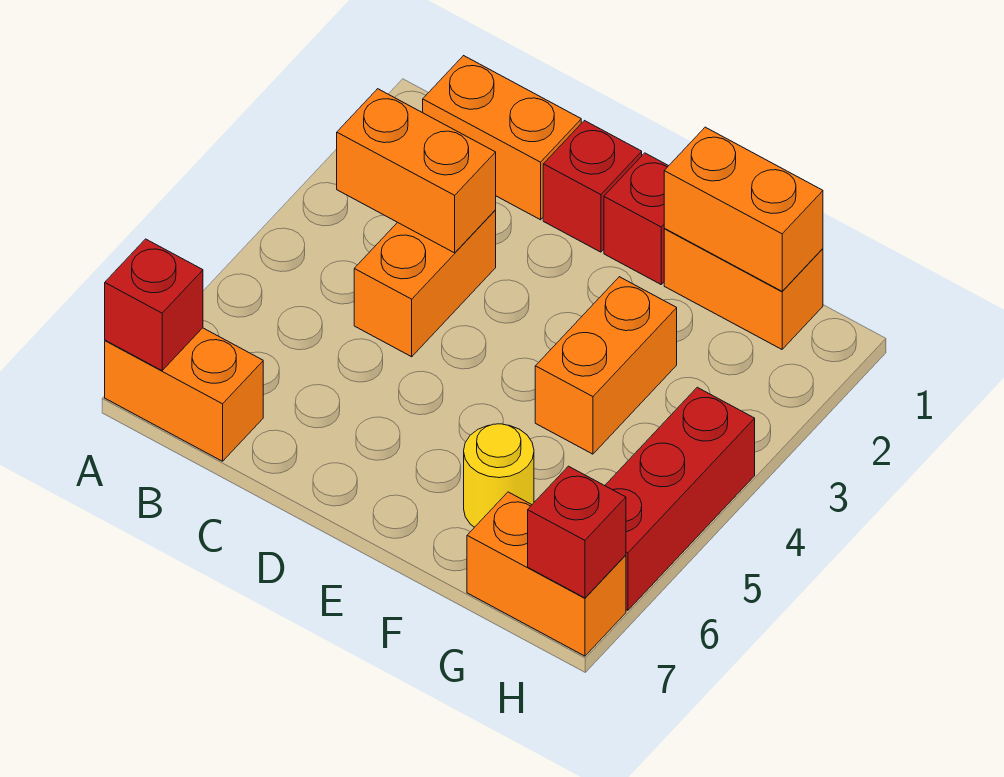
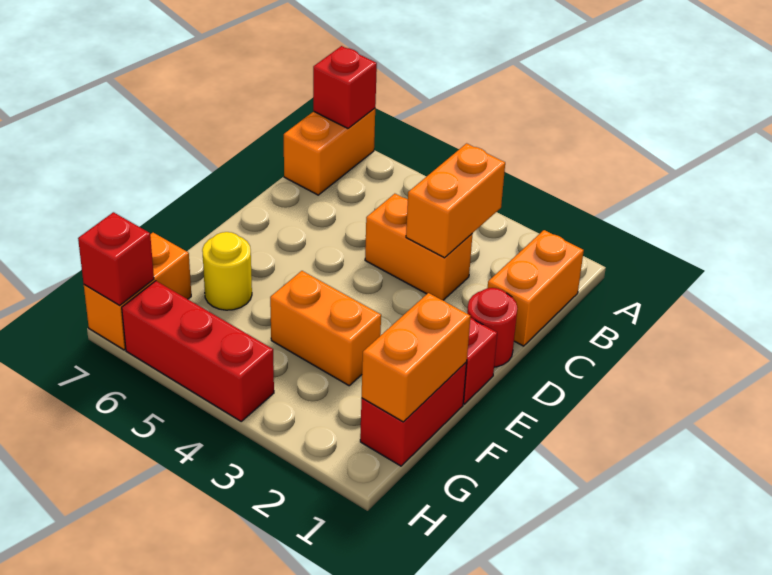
red 1x1 brick [543,121,642,252] -> red 1x1 round brick [467,288,517,367]
orange 1x2 brick [664,229,823,349] -> red 1x2 brick [360,362,467,466]

